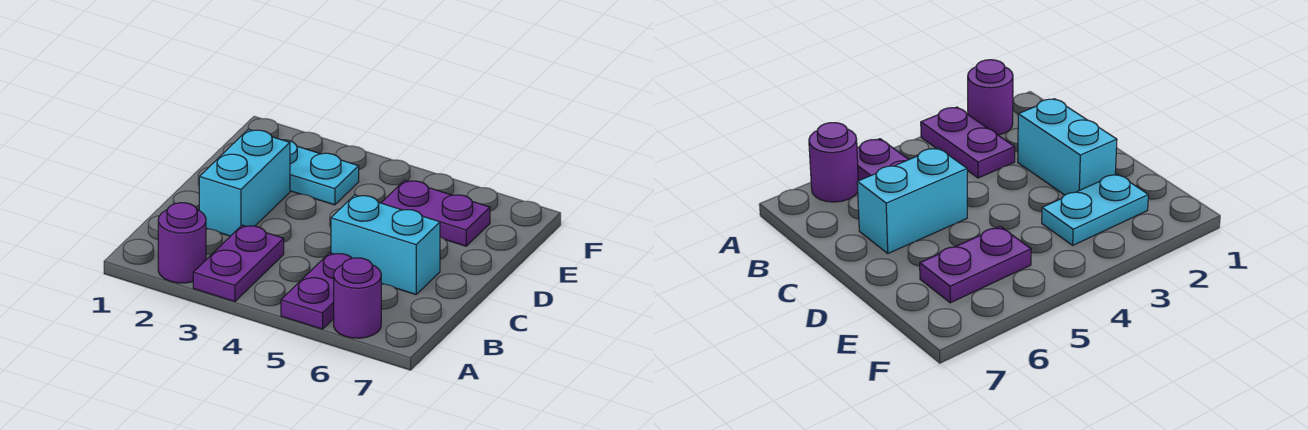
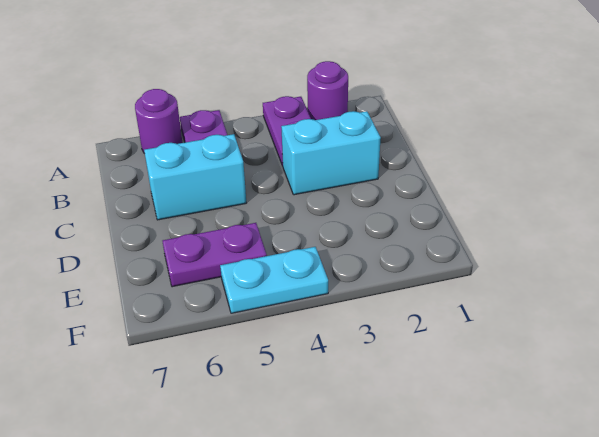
cyan 1x2 brick [199,129,290,236] -> cyan 1x2 brick turned to [281,111,381,195]
cyan 1x2 plate [284,140,359,205] -> cyan 1x2 plate moved to [220,247,328,313]

